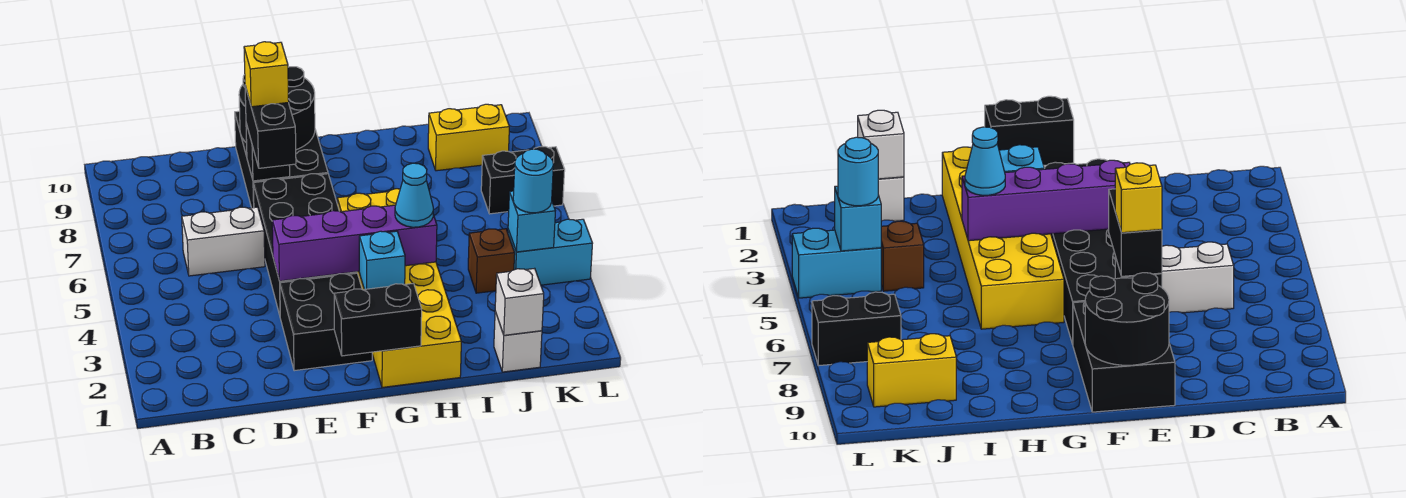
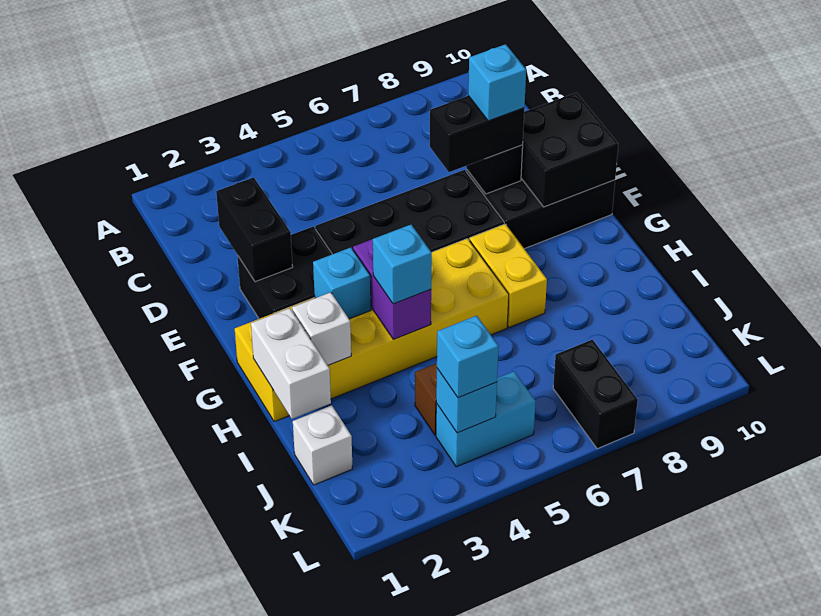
white 1x2 brick [182,207,265,276] -> white 1x2 brick moved to [251,308,331,419]
purple 1x4 brick [272,205,437,281] -> purple 1x2 brick [353,239,431,339]
yellow 1x1 brick [244,42,289,107] -> cyan 1x1 brick [468,44,526,121]
black 2x2 round brick [239,67,315,150] -> black 2x2 brick [521,93,618,207]
black 1x2 brick [334,283,422,356] -> black 1x2 brick moved to [216,177,293,282]
cyan 1x1 cone [395,163,433,227] -> cyan 1x1 brick [373,225,432,304]
white 1x1 brick [495,268,544,335] -> white 1x1 brick moved to [292,292,351,365]
yellow 1x2 brick [428,104,509,171] -> yellow 1x2 brick moved to [470,224,547,327]
cyan 1x2 brick [508,219,593,285] -> cyan 1x2 brick turned to [436,372,536,467]
cyan 1x1 round brick [513,149,553,213] -> cyan 1x1 brick [437,316,499,398]

